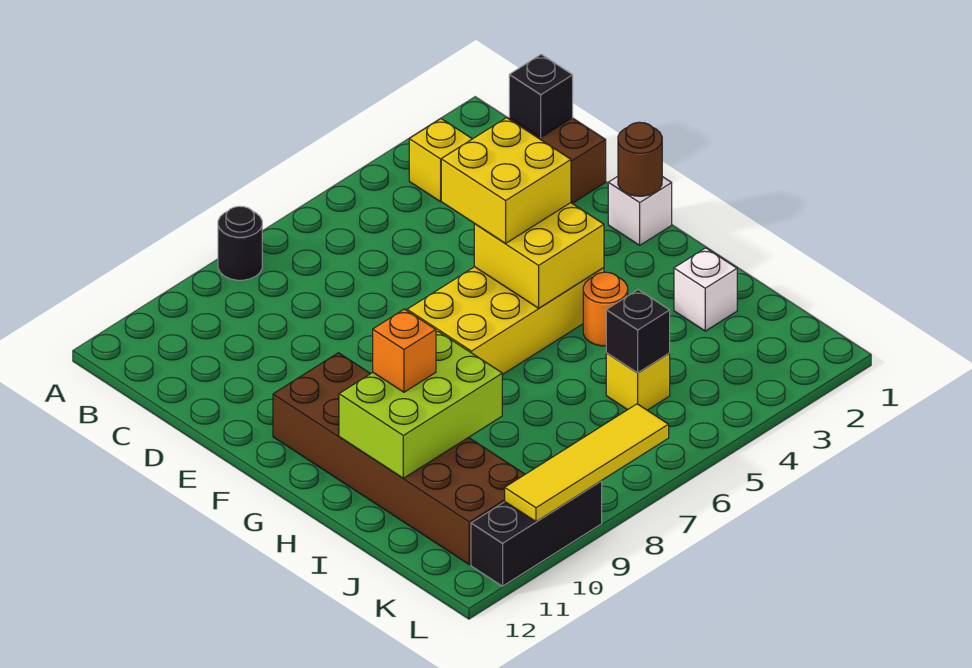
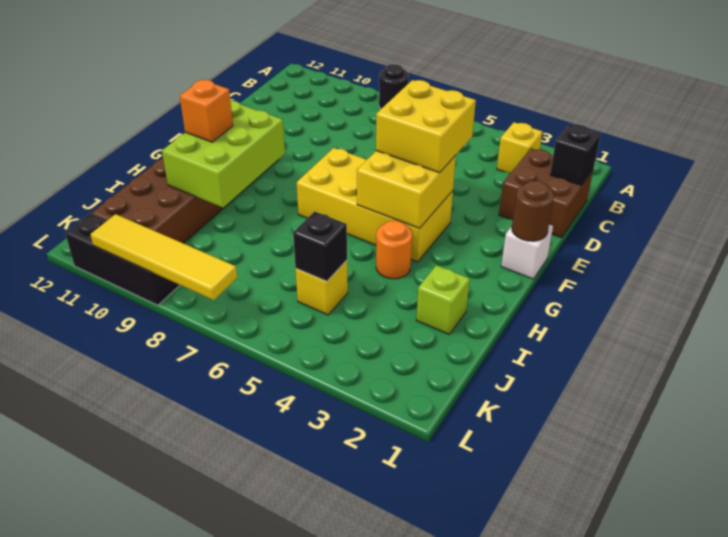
lime 2x3 brick [339,331,502,478] -> lime 2x3 brick turned to [162,100,285,208]
white 1x1 brick [674,248,737,331] -> lime 1x1 brick [416,265,470,334]

